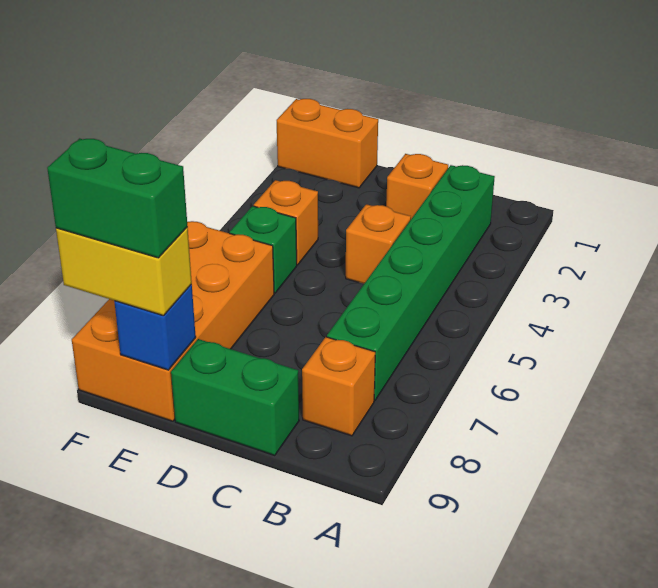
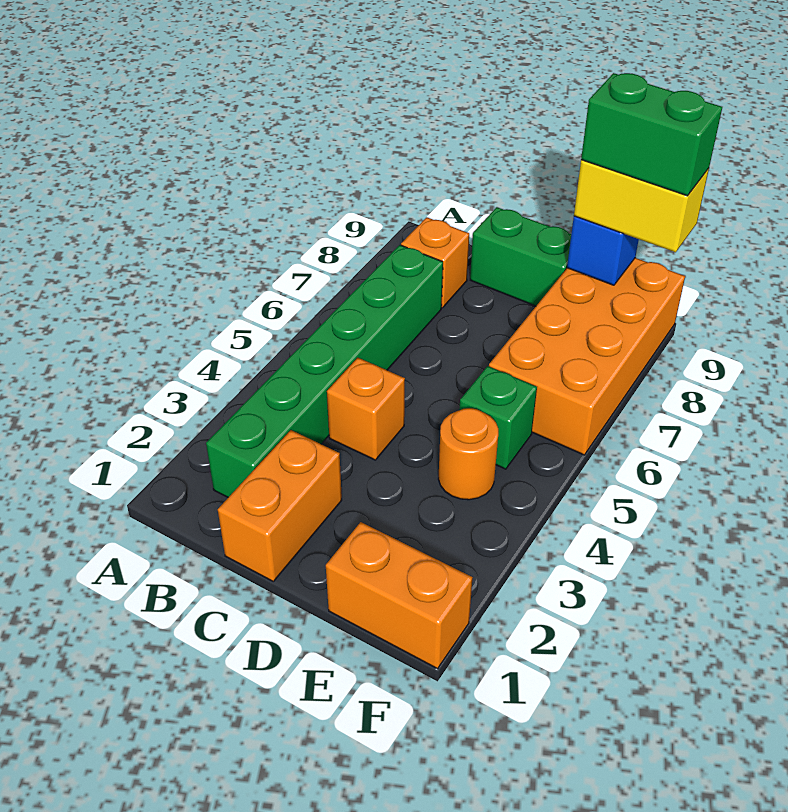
orange 1x1 brick [386,154,448,219] -> orange 1x2 brick [218,430,342,581]
orange 1x1 brick [254,180,318,265] -> orange 1x1 round brick [438,408,498,500]

